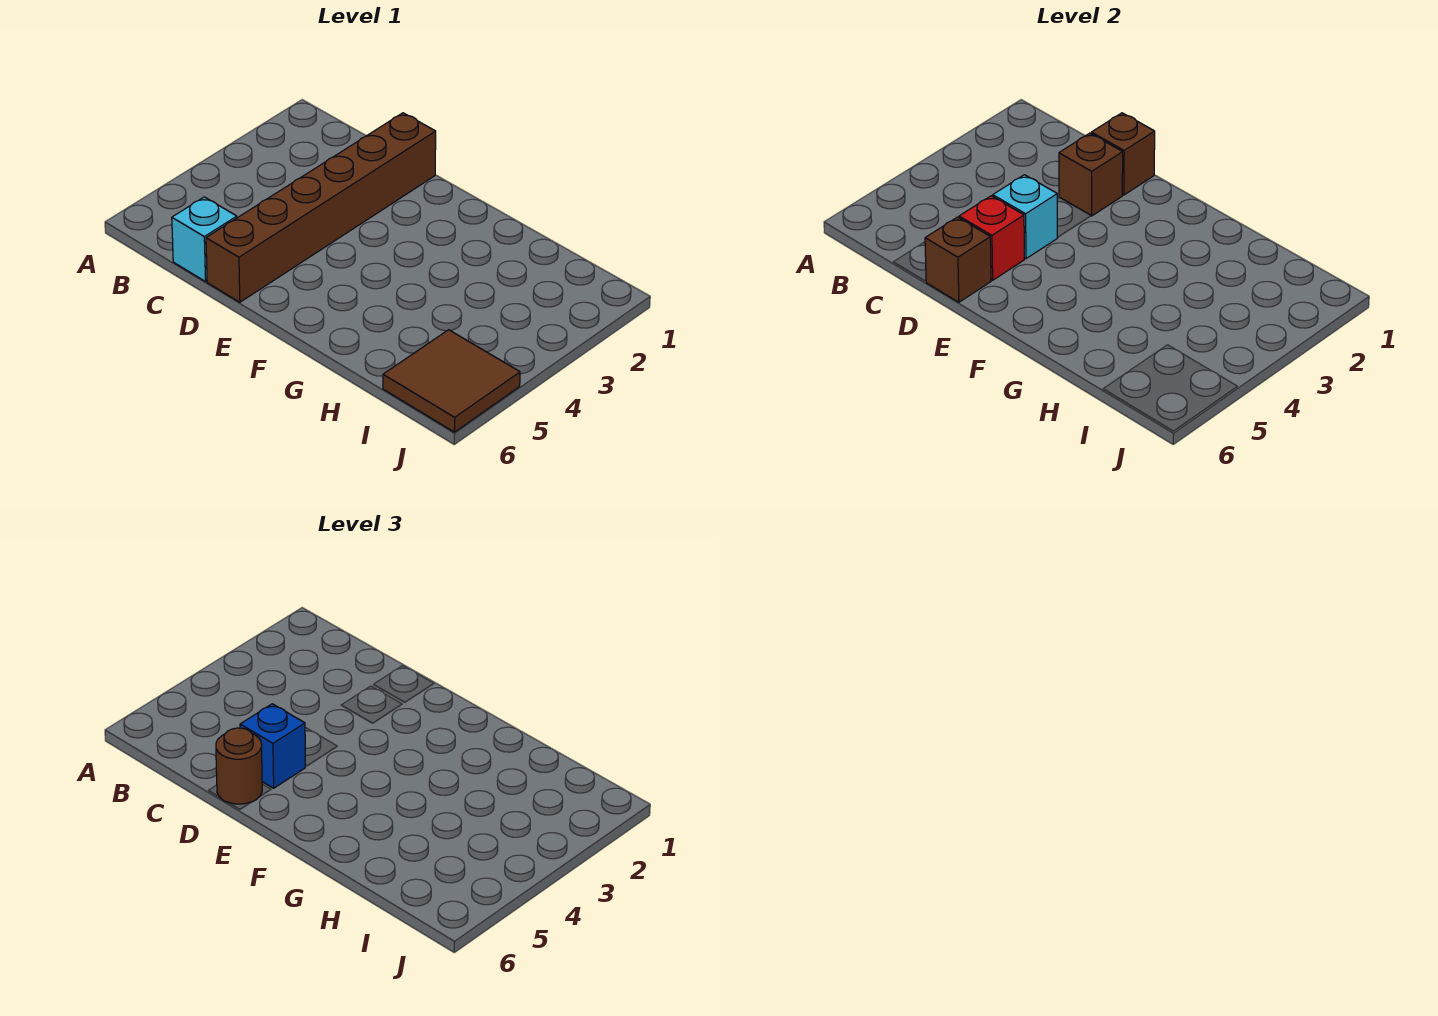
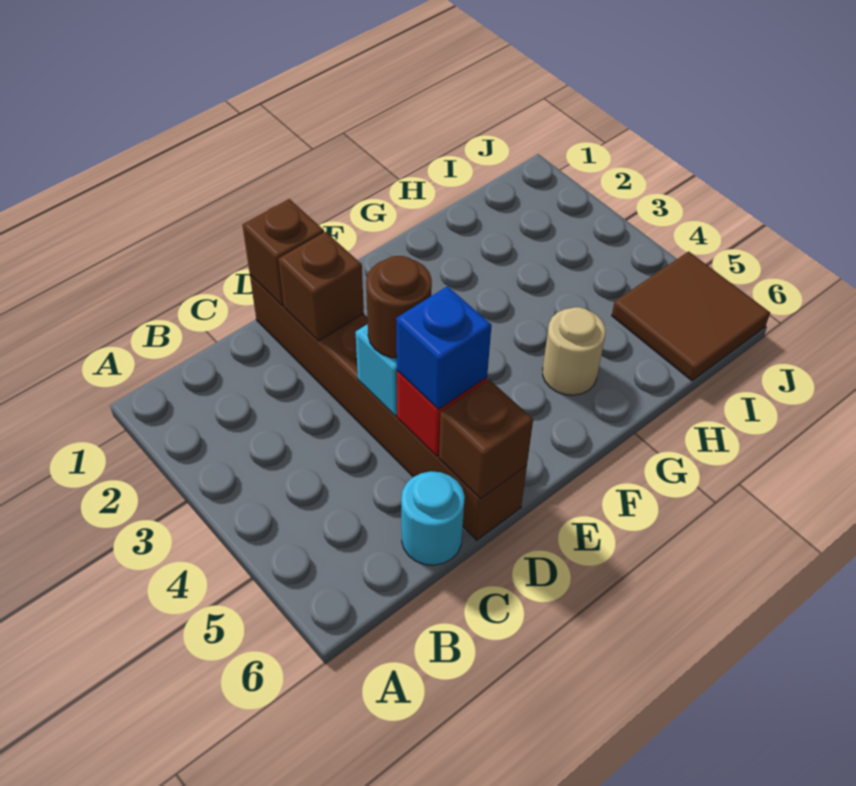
cyan 1x1 brick [172,197,237,281] -> cyan 1x1 round brick [401,471,465,565]
brown 1x1 round brick [216,728,262,804] -> brown 1x1 round brick moved to [366,256,432,358]
none -> tan 1x1 round brick [543,307,605,395]

